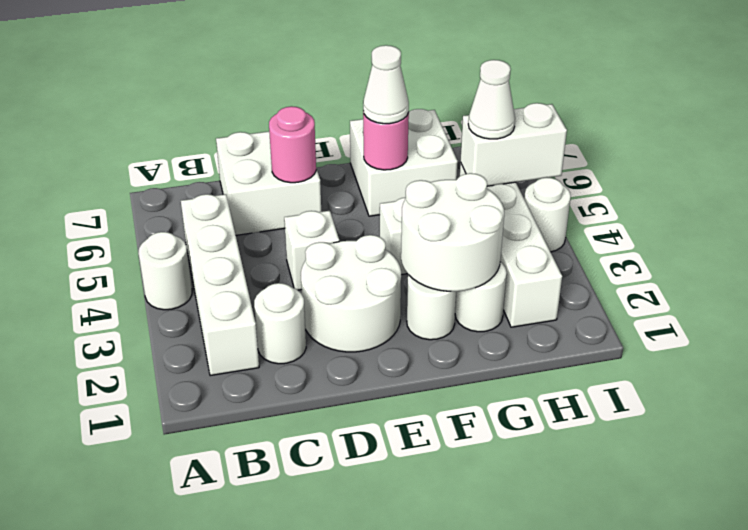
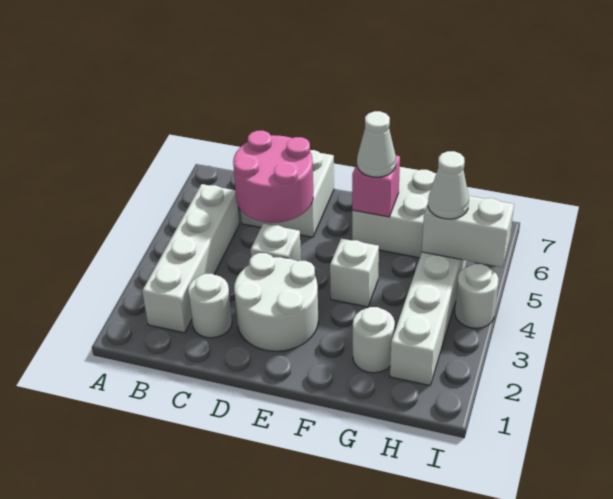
white 1x1 round brick [138,232,192,310] -> none
pink 1x1 round brick [269,106,316,183] -> pink 2x2 round brick [233,131,313,223]
white 1x1 round brick [407,275,456,340] -> none
white 2x2 round brick [401,173,504,291] -> none
pink 1x1 round brick [363,112,409,170] -> pink 1x1 brick [352,156,400,217]

